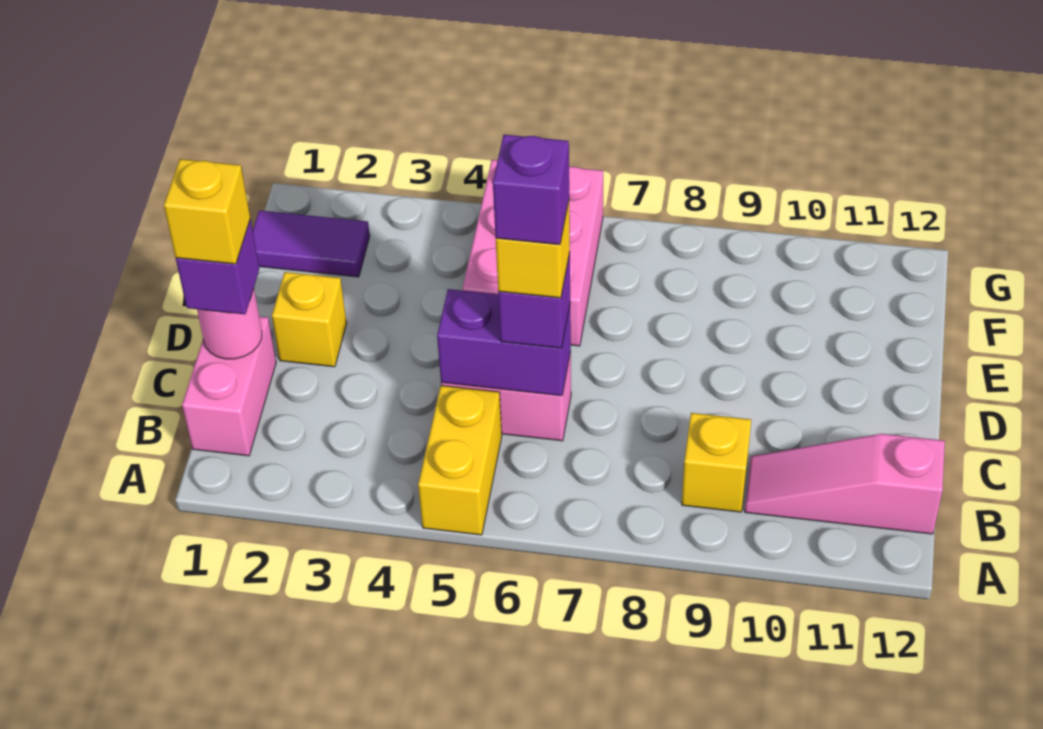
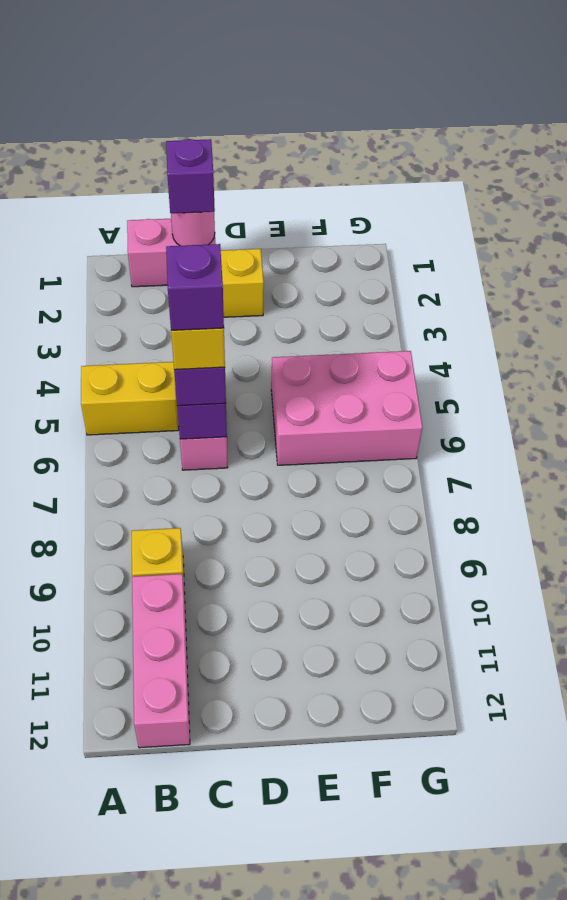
pink 1x3 slope [745,434,945,534] -> pink 1x3 brick [132,574,190,748]
yellow 1x1 brick [164,159,250,264] -> none
purple 1x2 tile [253,211,370,277] -> none

